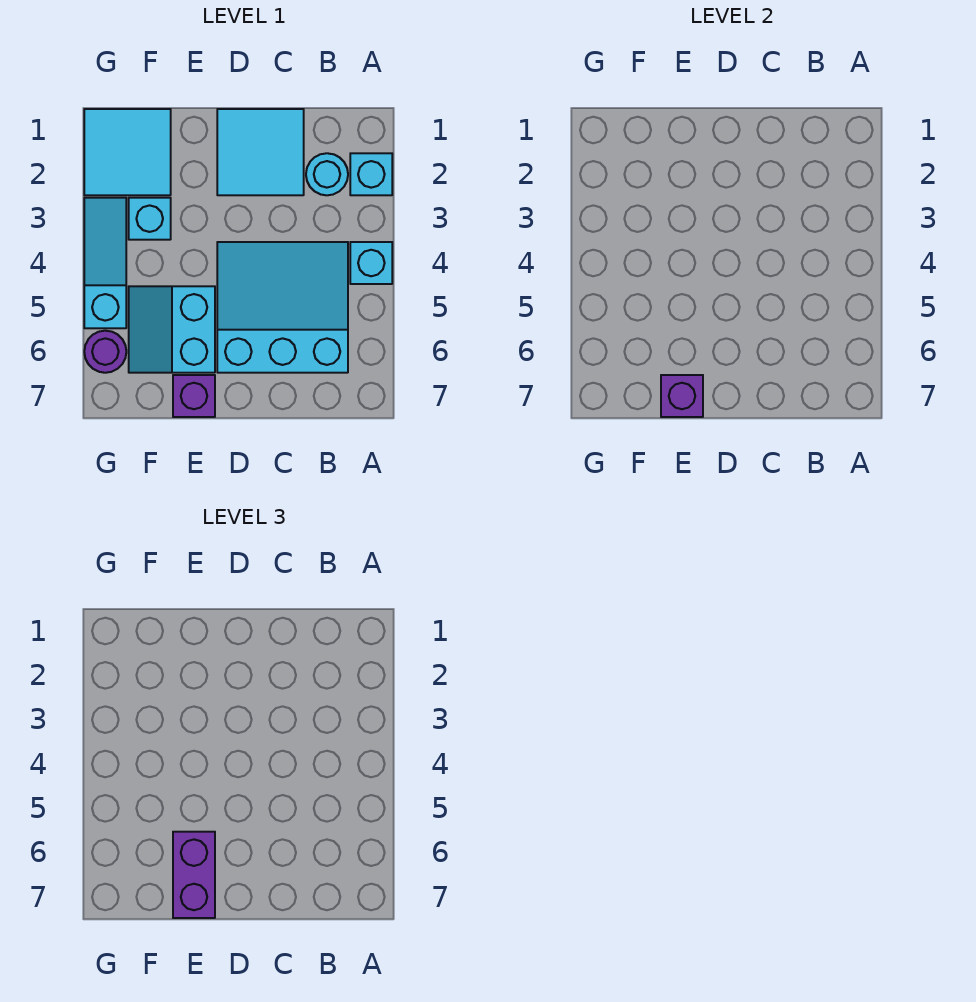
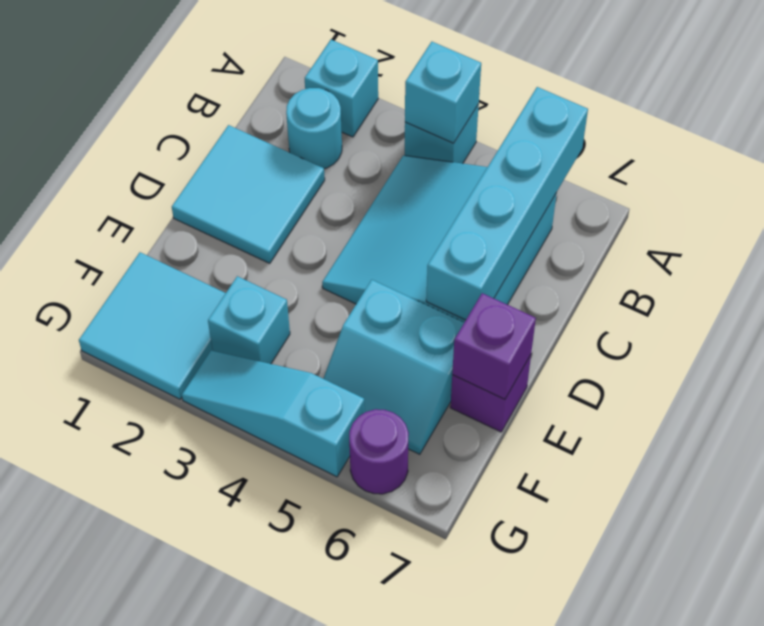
none -> cyan 1x1 brick [405,42,481,143]
none -> cyan 1x4 brick [426,87,588,320]
purple 1x2 brick [173,832,215,918] -> none

